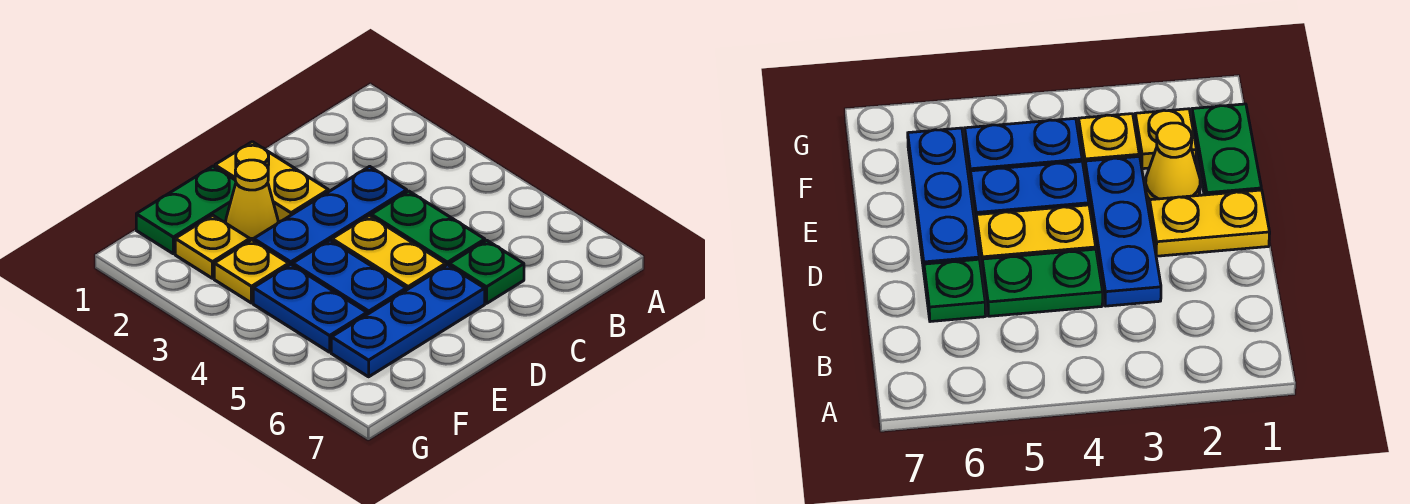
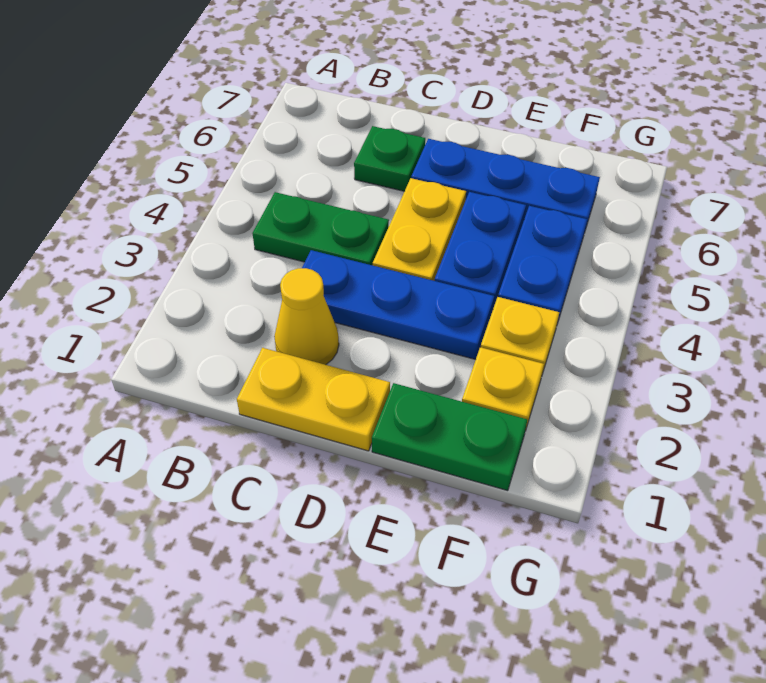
green 1x2 plate [371,191,485,265] -> green 1x2 plate turned to [252,192,389,265]
yellow 1x2 plate [215,142,328,222] -> yellow 1x2 plate turned to [237,348,390,451]
yellow 1x1 cone [226,160,278,241] -> yellow 1x1 cone moved to [274,268,339,365]

